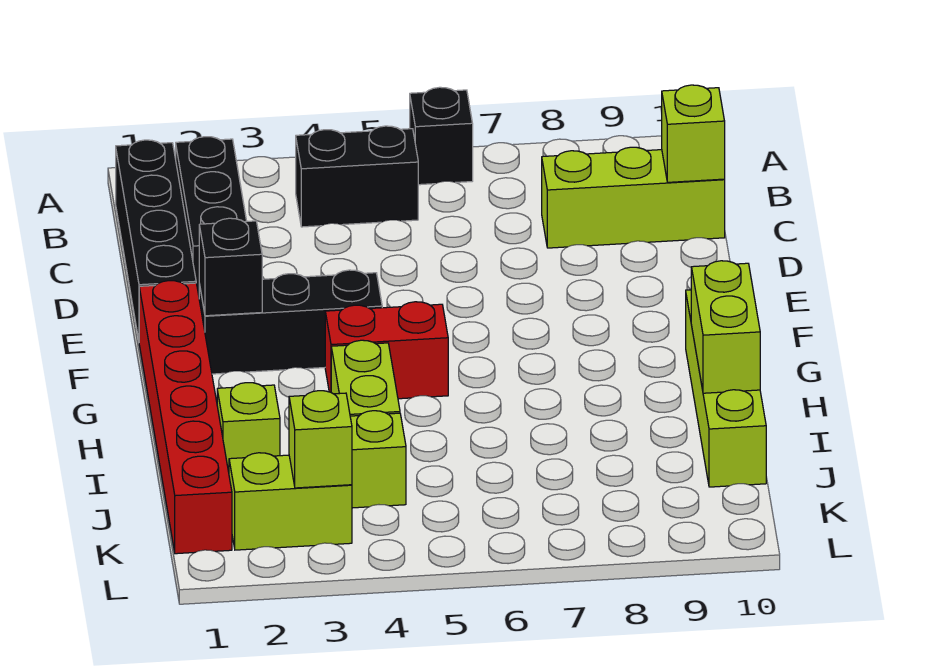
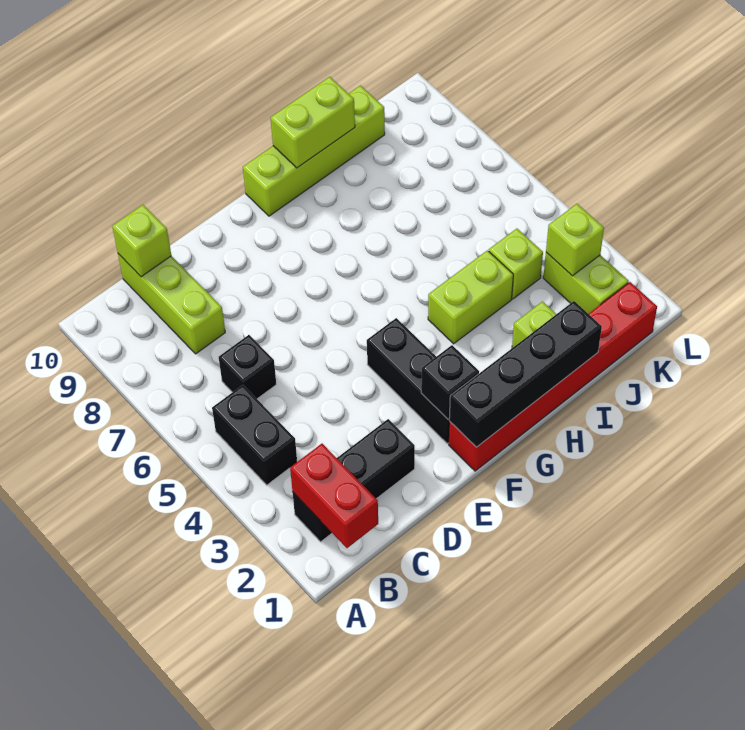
black 1x1 brick [410,87,473,185] -> black 1x1 brick moved to [219,335,276,399]
black 1x4 brick [116,140,196,340] -> black 1x4 brick moved to [449,301,602,447]
red 1x2 brick [325,302,448,399] -> red 1x2 brick moved to [290,444,378,548]

